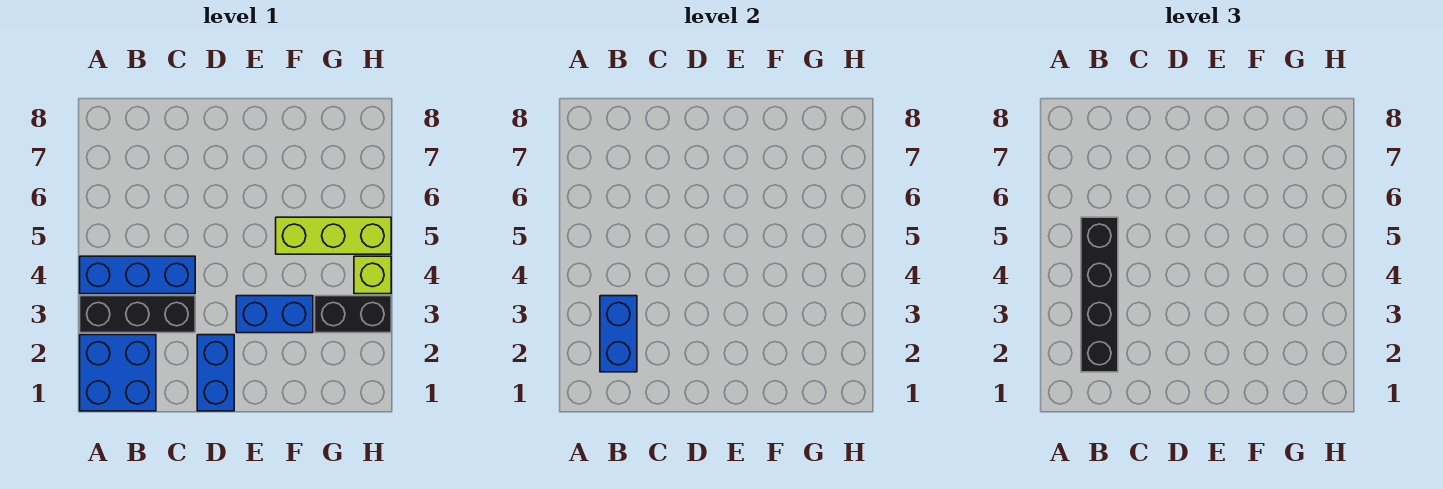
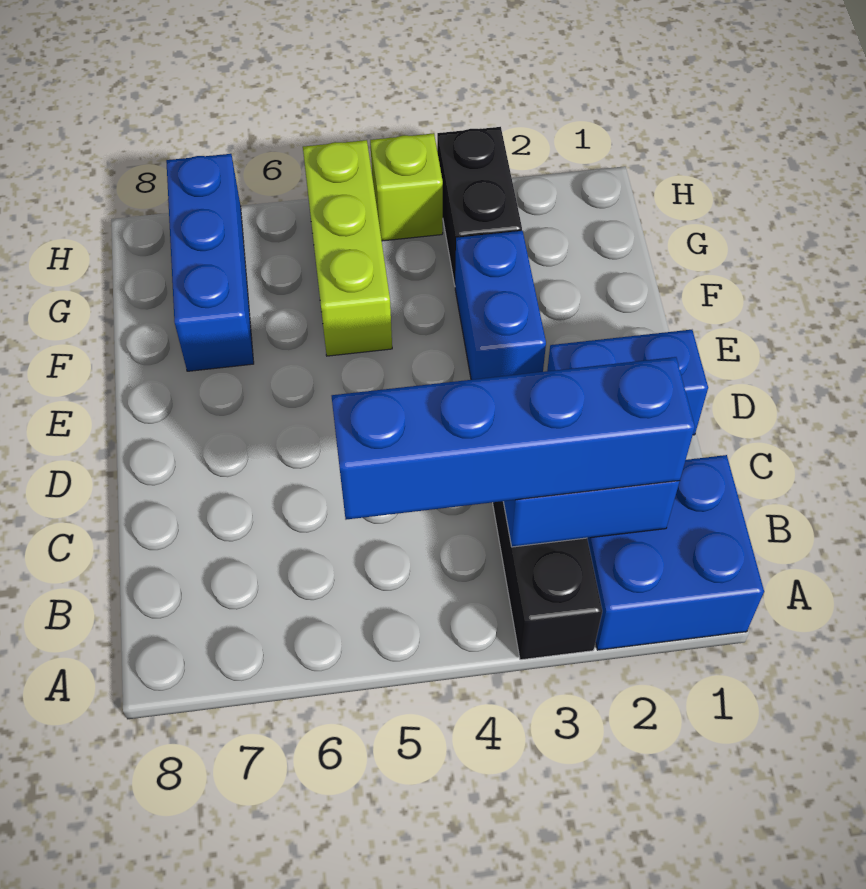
blue 1x3 brick [80,256,195,294] -> blue 1x3 brick moved to [166,154,254,371]
black 1x4 brick [1081,217,1118,372] -> blue 1x4 brick [332,357,695,520]

